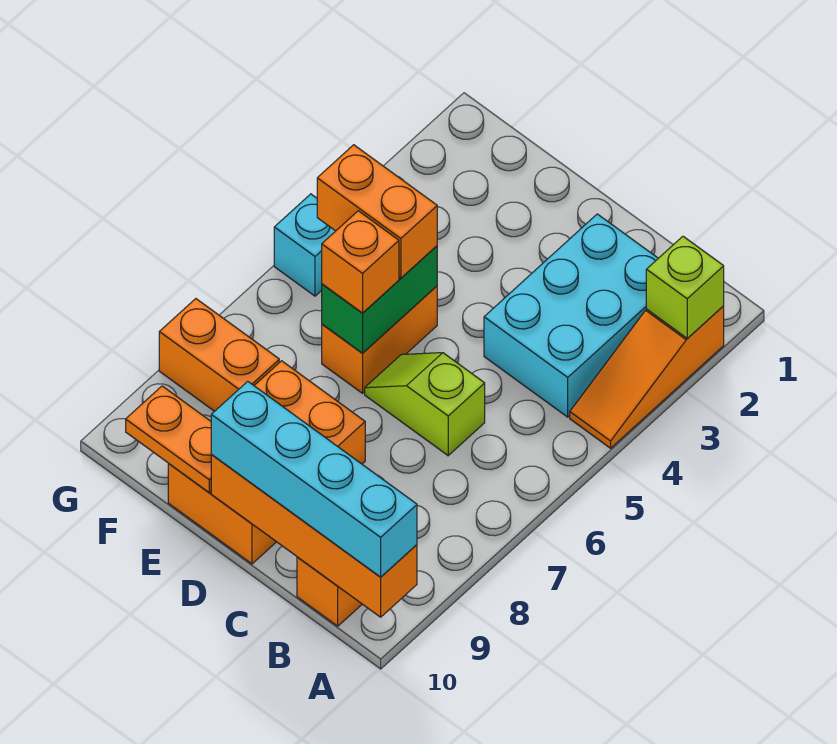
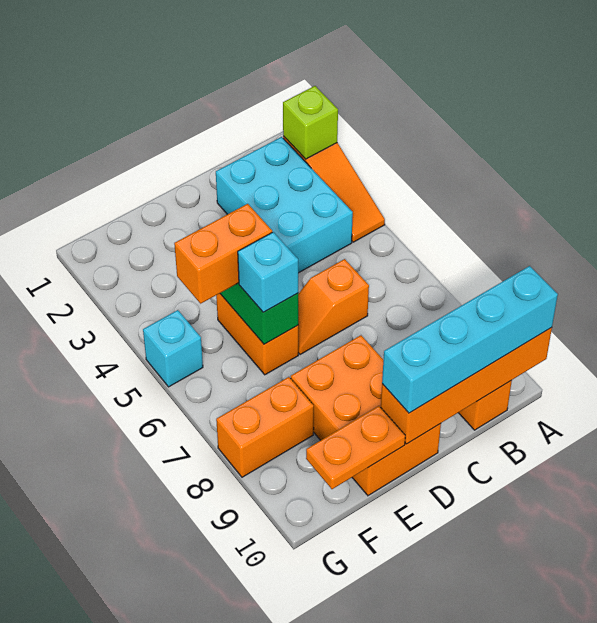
lime 1x2 slope [365,353,485,456] -> orange 1x2 slope [298,259,369,355]
orange 1x1 brick [322,211,399,313] -> cyan 1x1 brick [238,232,298,312]

